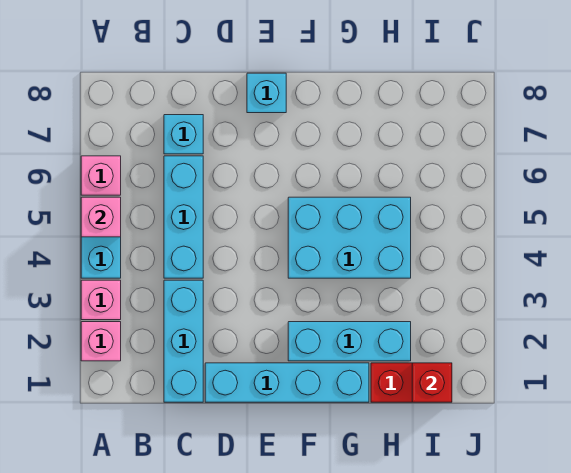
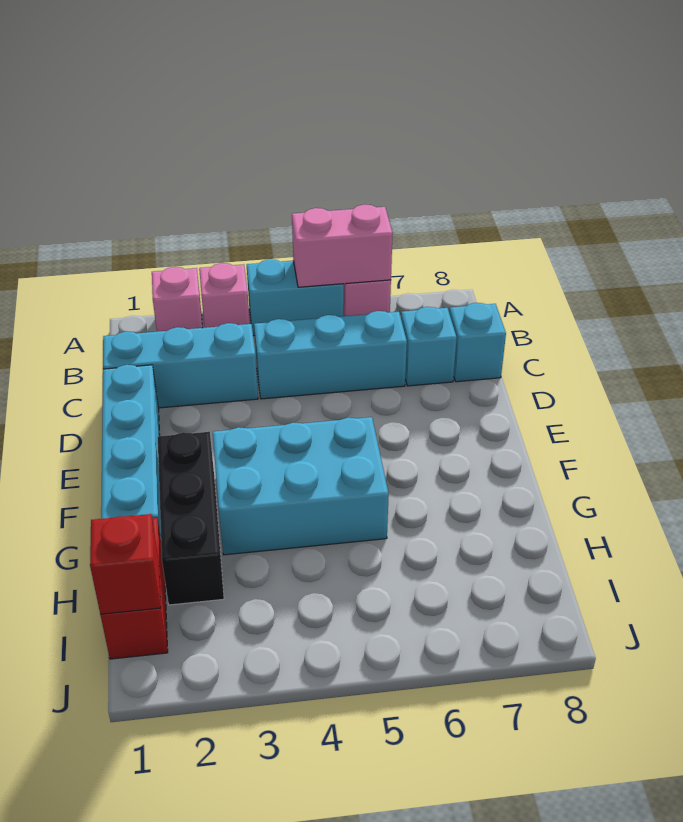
pink 1x1 brick [81,197,121,237] -> pink 1x2 brick [292,204,393,287]
cyan 1x1 brick [247,73,286,113] -> cyan 1x1 brick moved to [449,303,506,382]
cyan 1x3 brick [288,322,411,361] -> black 1x3 brick [158,432,224,605]
cyan 2x3 brick [288,197,411,278] -> cyan 2x3 brick turned to [213,417,389,555]

